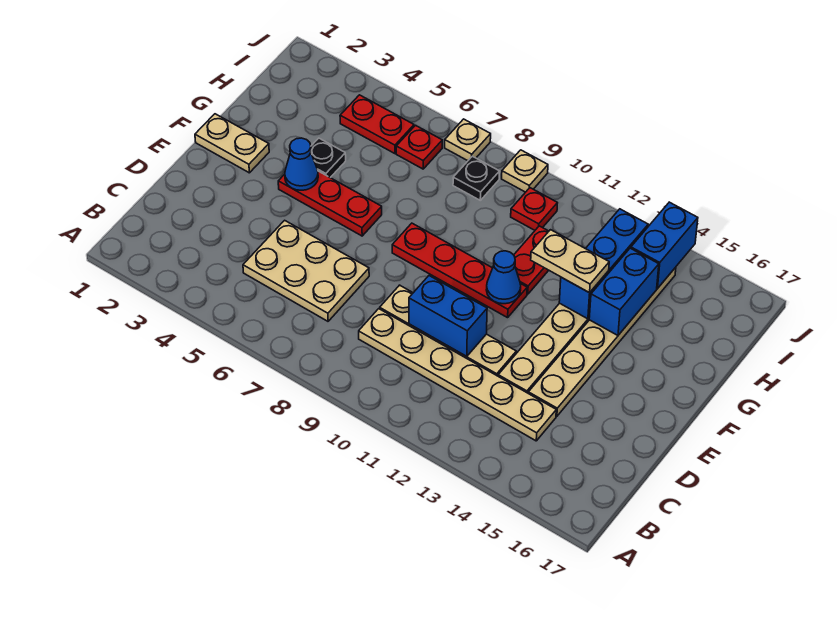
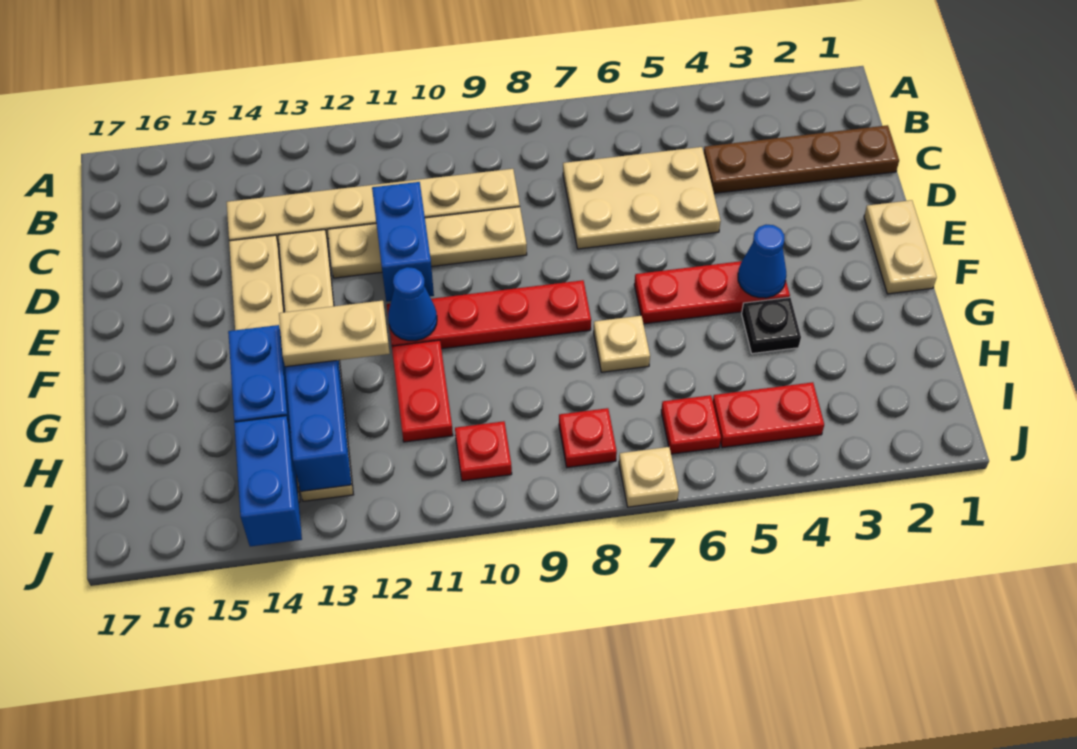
none -> brown 1x4 plate [704,125,899,193]
blue 1x2 brick [409,276,487,357] -> blue 1x2 brick turned to [372,182,434,302]
tan 1x2 plate [195,114,269,173] -> tan 1x2 plate turned to [864,200,937,294]
black 1x1 plate [453,156,500,200] -> red 1x1 plate [559,408,617,467]
tan 1x1 plate [502,150,548,192] -> tan 1x1 plate moved to [594,316,650,372]

